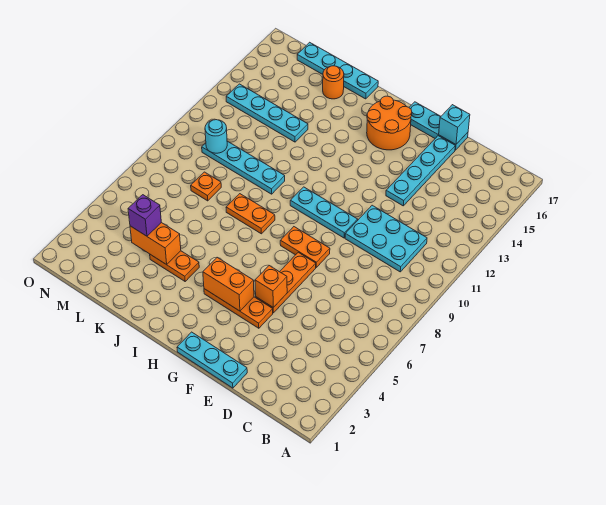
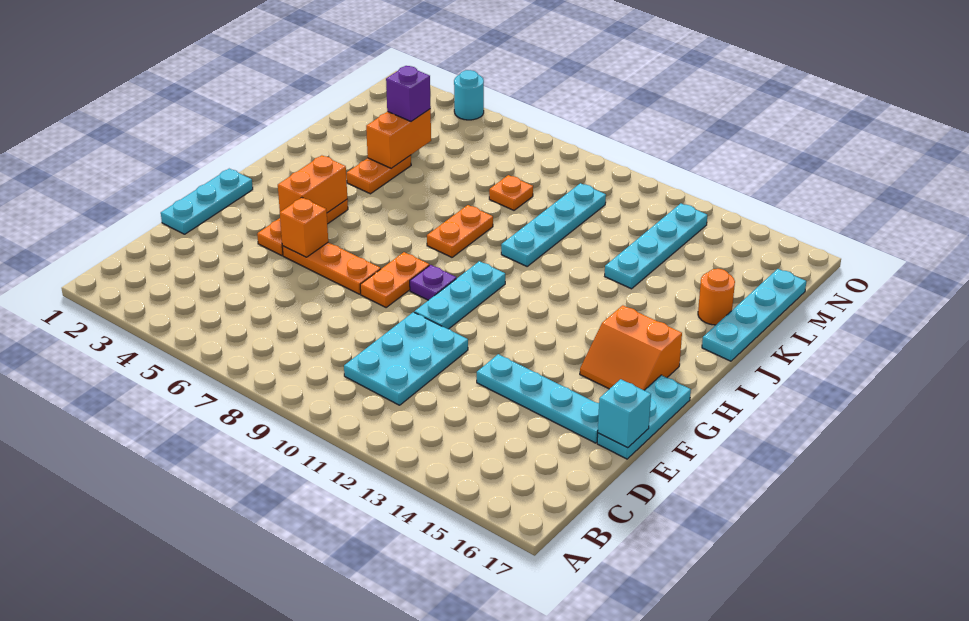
none -> purple 1x1 plate [410,265,456,300]
orange 2x2 round brick [367,96,412,150] -> orange 2x2 slope [580,305,682,390]
cyan 1x1 round brick [205,120,227,153] -> cyan 1x1 round brick moved to [454,70,484,120]

